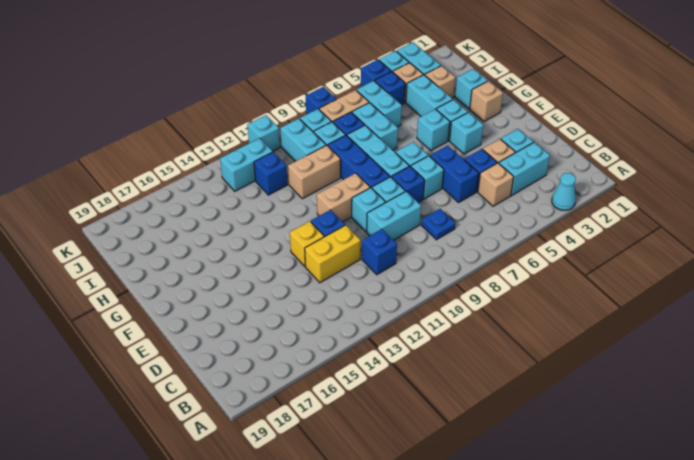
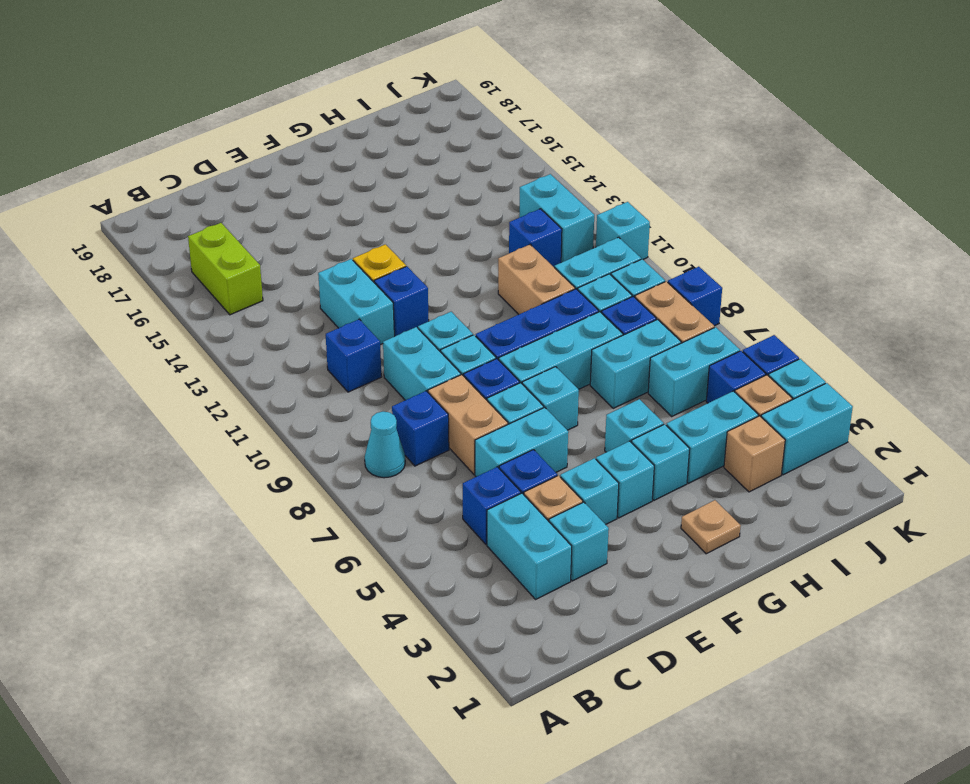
cyan 1x1 cone [552,173,576,210] -> cyan 1x1 cone moved to [365,412,405,478]
none -> lime 1x2 brick [188,223,263,315]
tan 1x1 brick [478,163,514,206] -> blue 1x1 brick [463,467,521,544]
blue 1x1 plate [421,209,455,240] -> blue 1x1 brick [392,391,449,466]
blue 1x2 brick [430,146,479,202] -> cyan 1x2 brick [475,407,568,477]
yellow 1x2 brick [305,225,360,283] -> cyan 1x2 brick [318,259,394,345]
tan 1x2 brick [317,173,370,222] -> tan 1x2 brick moved to [428,375,508,475]
tan 1x1 brick [470,81,503,121] -> tan 1x1 plate [681,500,741,554]
cyan 1x1 brick [455,69,488,109] -> cyan 1x1 brick moved to [560,458,619,525]

